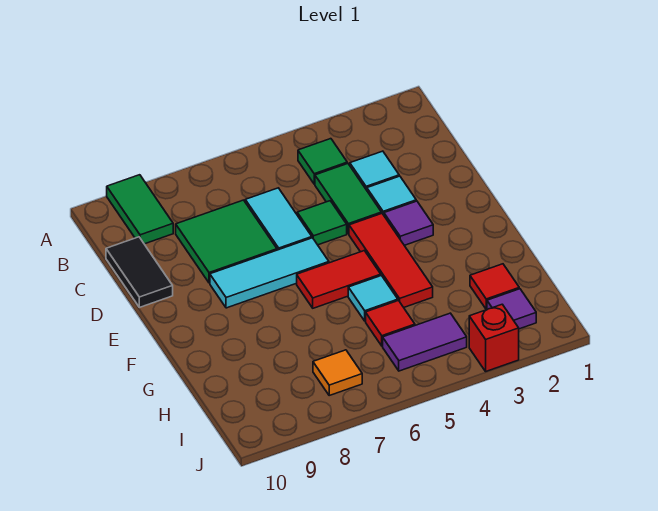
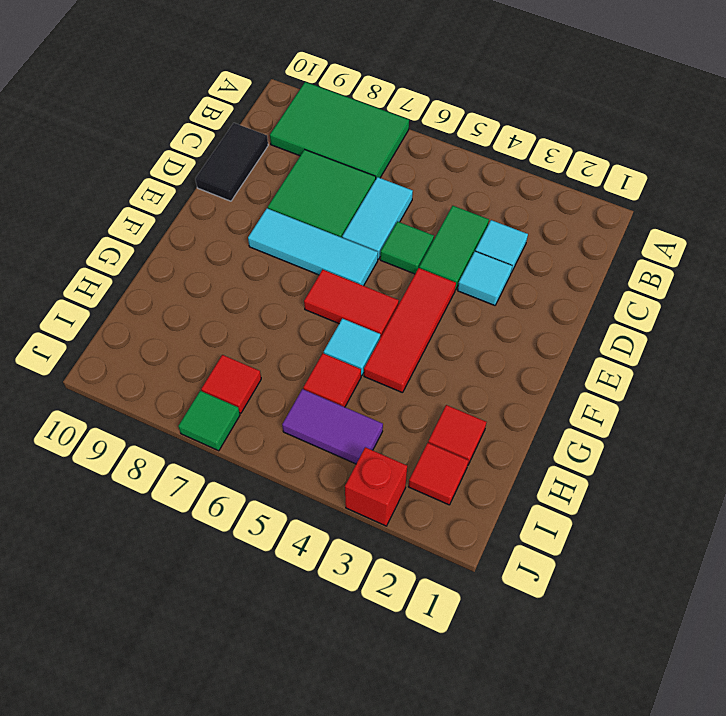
green 1x2 tile [107,175,173,244] -> green 2x3 tile [270,82,409,180]
green 1x1 tile [298,139,347,184] -> green 1x1 tile moved to [178,391,240,451]
purple 1x1 tile [384,201,433,245] -> none
purple 1x1 tile [487,289,536,329] -> red 1x1 tile [408,443,469,505]
orange 1x1 tile [313,350,362,395] -> red 1x1 tile [201,355,261,413]

